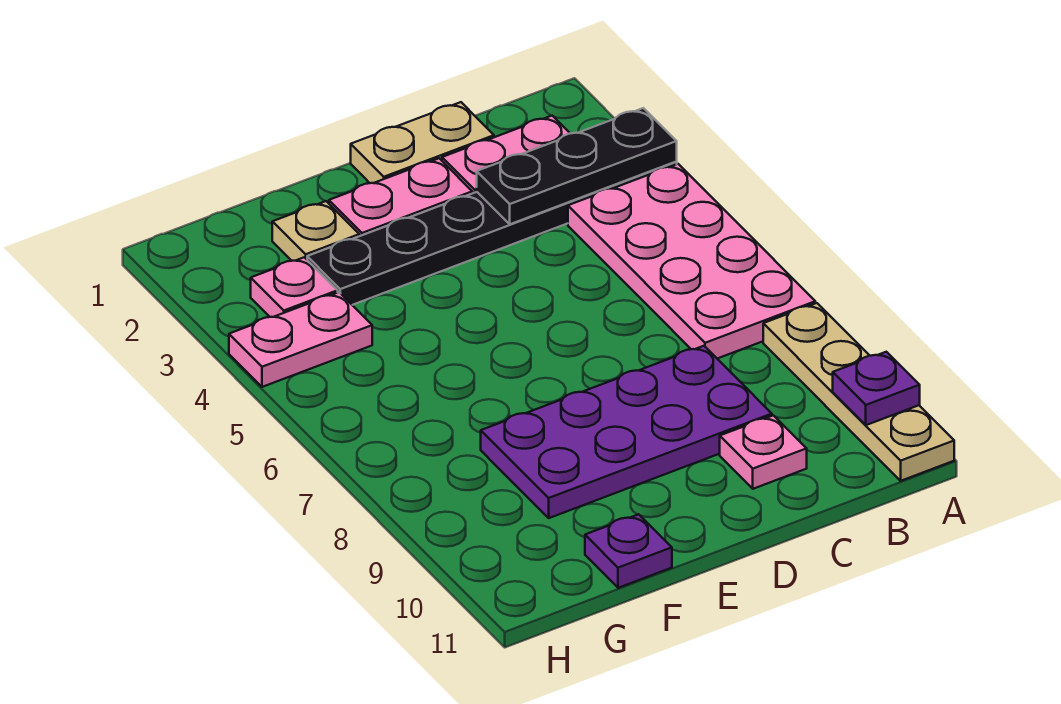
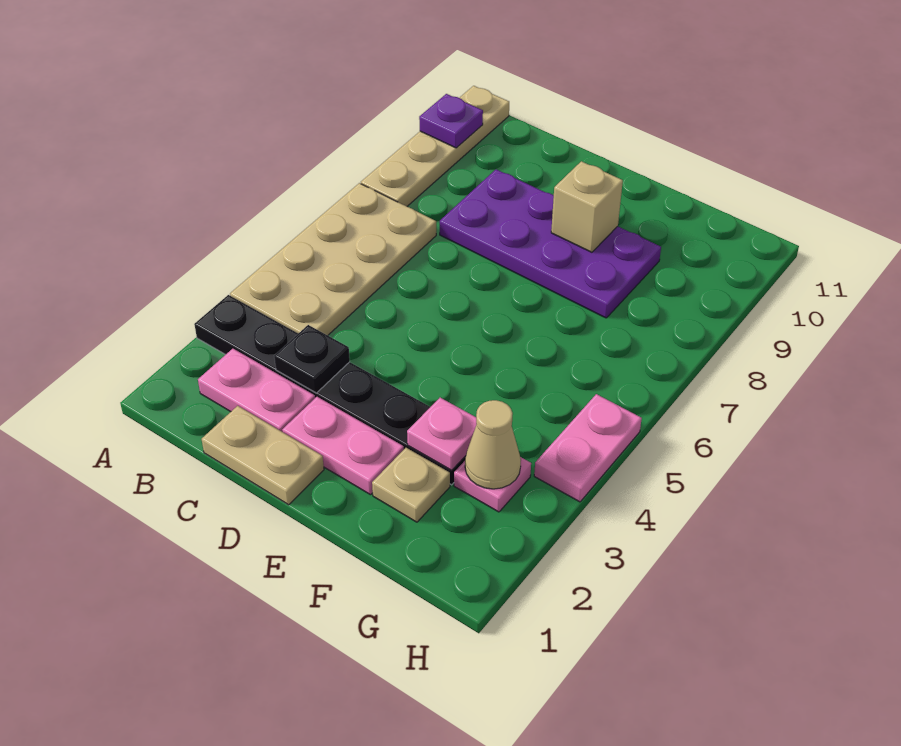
black 1x3 plate [477,108,677,224] -> black 1x1 plate [274,325,350,393]
pink 2x4 plate [568,164,815,359] -> tan 2x4 plate [230,183,436,335]
pink 1x1 plate [720,415,807,489] -> pink 1x1 plate moved to [407,398,477,470]
none -> tan 1x1 brick [551,161,623,252]
purple 1x1 plate [585,514,672,588] -> none
none -> tan 1x1 cone [465,400,521,489]
pink 1x2 plate [229,292,372,387] -> pink 1x2 plate turned to [534,394,642,502]

